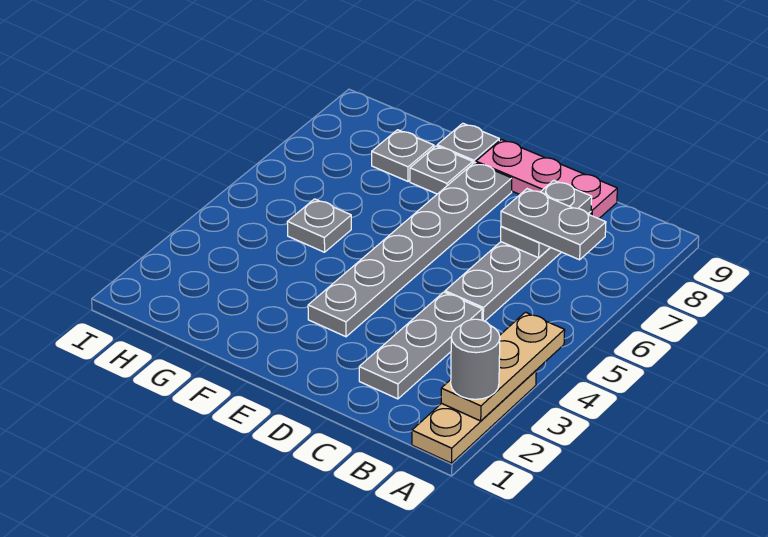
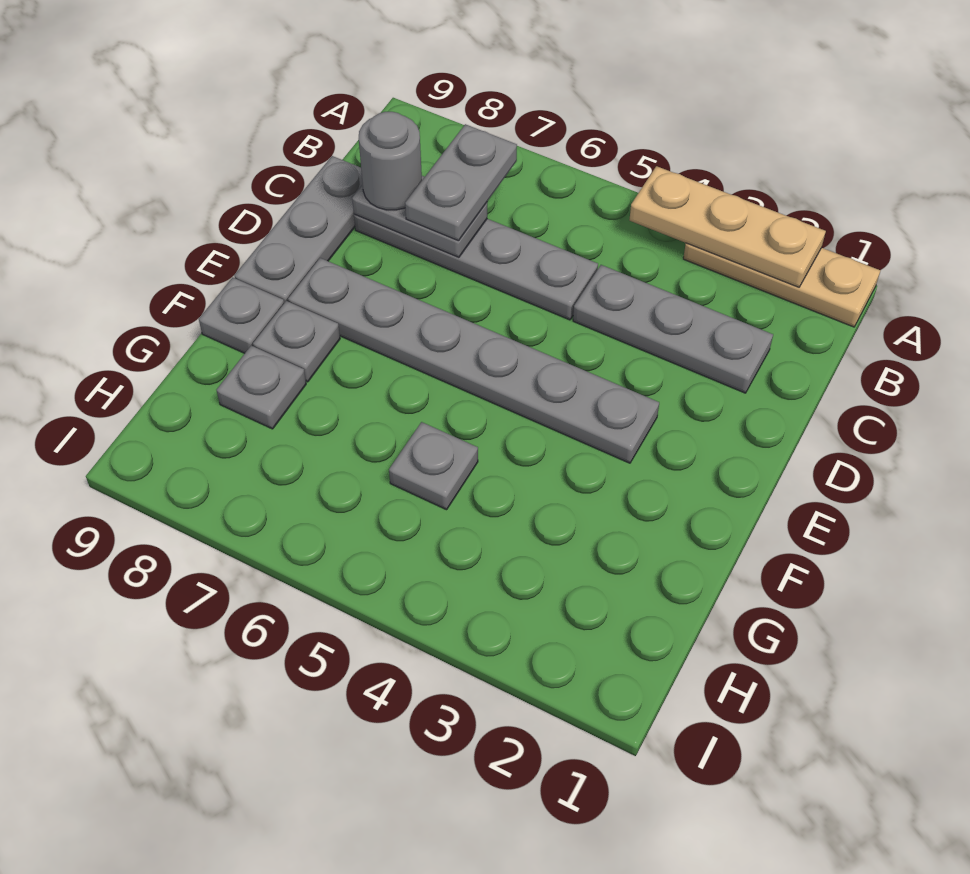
grey 1x1 round brick [451,319,500,399] -> grey 1x1 round brick moved to [359,112,422,210]
pink 1x3 plate [476,140,617,219] -> grey 1x3 plate [234,156,363,303]

